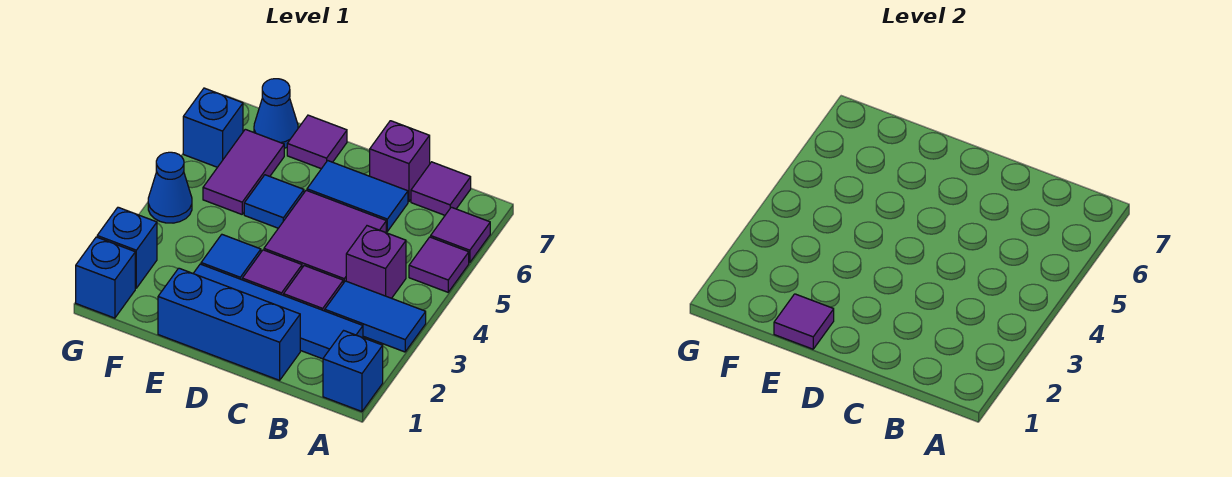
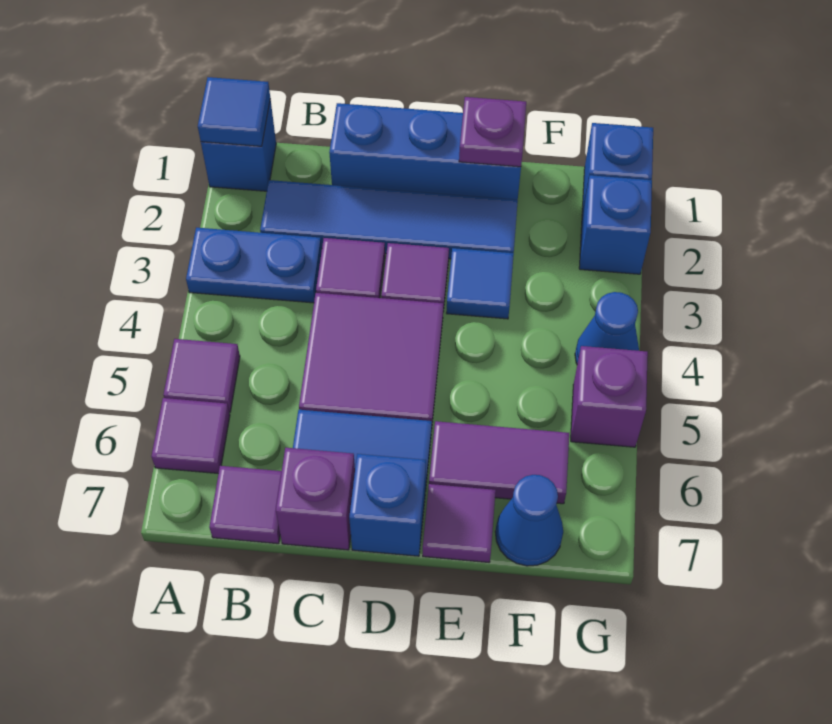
blue 1x2 tile [325,281,426,352] -> blue 1x2 plate [186,228,322,303]
purple 1x1 brick [346,226,406,298] -> purple 1x1 brick moved to [571,346,648,447]
purple 1x1 tile [774,294,834,349] -> purple 1x1 plate [459,97,526,167]
blue 1x1 tile [244,175,304,228] -> blue 1x1 tile moved to [198,77,270,146]
purple 1x2 tile [203,129,284,214] -> purple 1x2 tile turned to [429,421,569,504]
blue 1x1 brick [183,88,243,167] -> blue 1x1 brick moved to [349,454,426,556]

